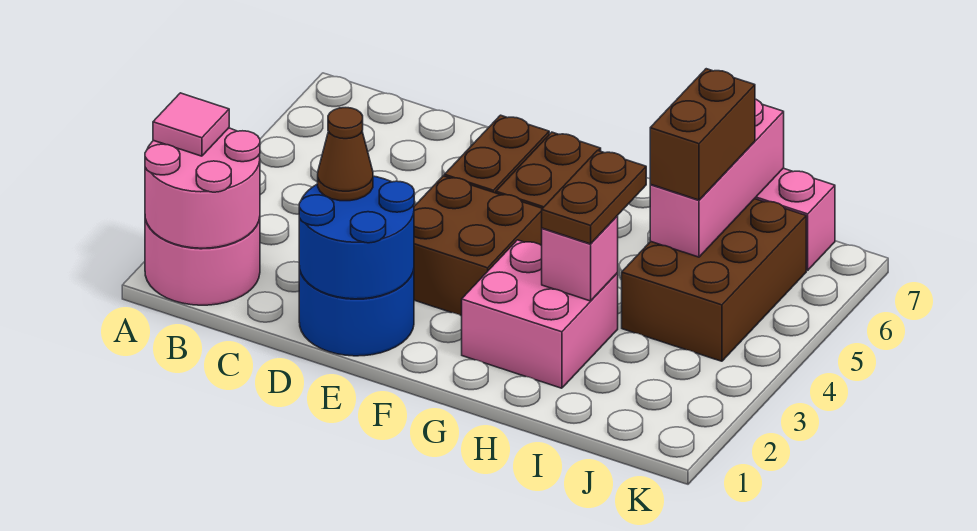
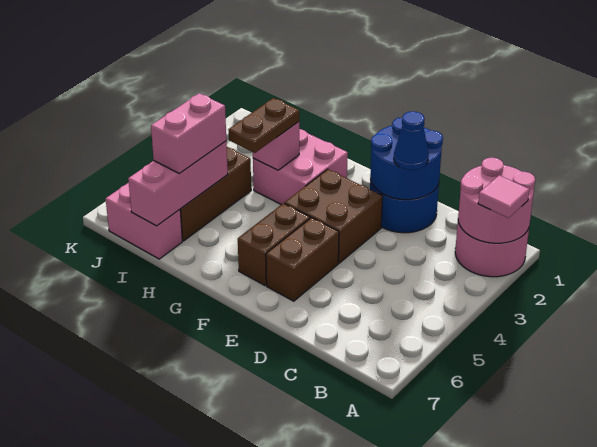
brown 1x1 cone [318,108,373,201] -> blue 1x1 cone [394,111,429,170]
brown 1x2 brick [650,69,755,200] -> pink 1x2 brick [151,93,226,174]

